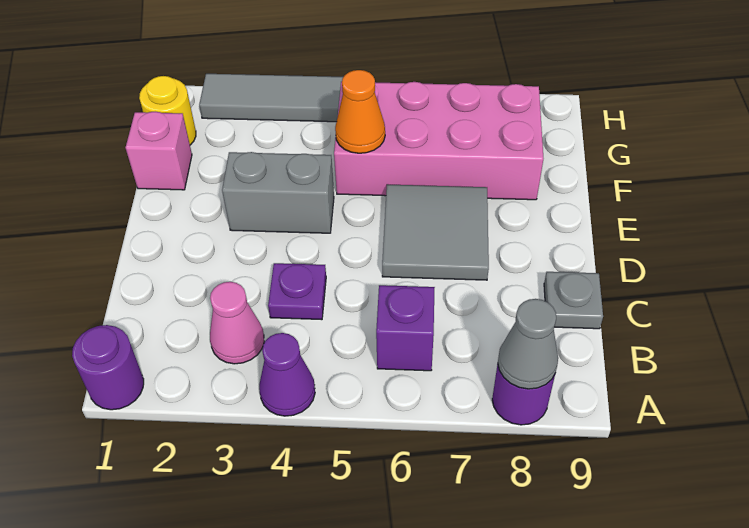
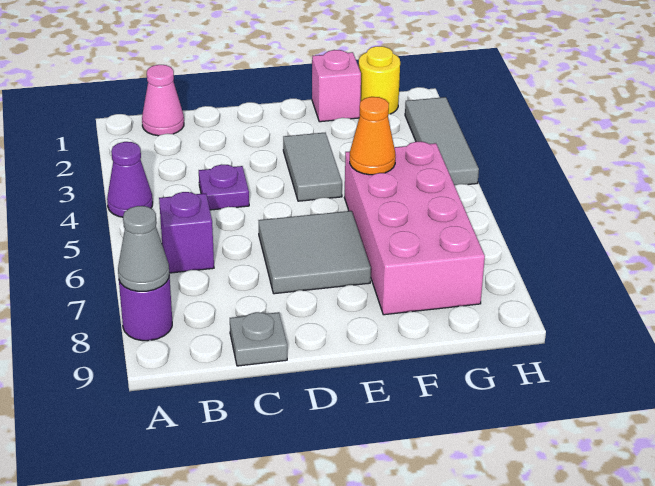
purple 1x1 round brick [72,325,144,410] -> none
pink 1x1 cone [210,282,264,364] -> pink 1x1 cone moved to [142,65,184,136]
grey 1x2 brick [222,152,334,233] -> grey 1x2 tile [283,133,342,201]

